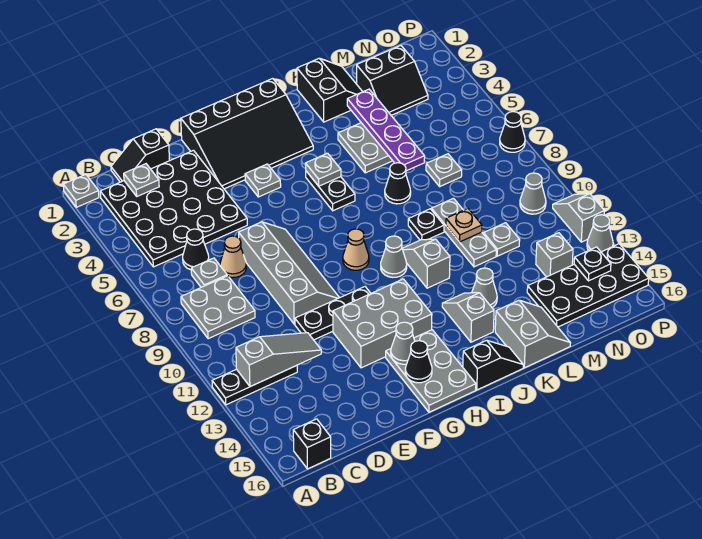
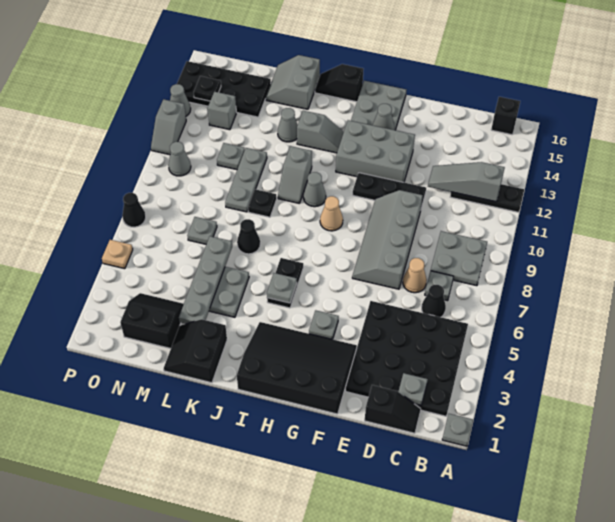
black 1x1 cone [405,341,432,383] -> none
grey 1x2 slope [442,293,494,342] -> grey 1x2 slope turned to [297,111,344,153]
purple 1x4 plate [347,89,425,171] -> grey 1x4 plate [179,236,232,324]
tan 1x1 plate [446,209,482,242] -> tan 1x1 plate moved to [102,240,133,269]

